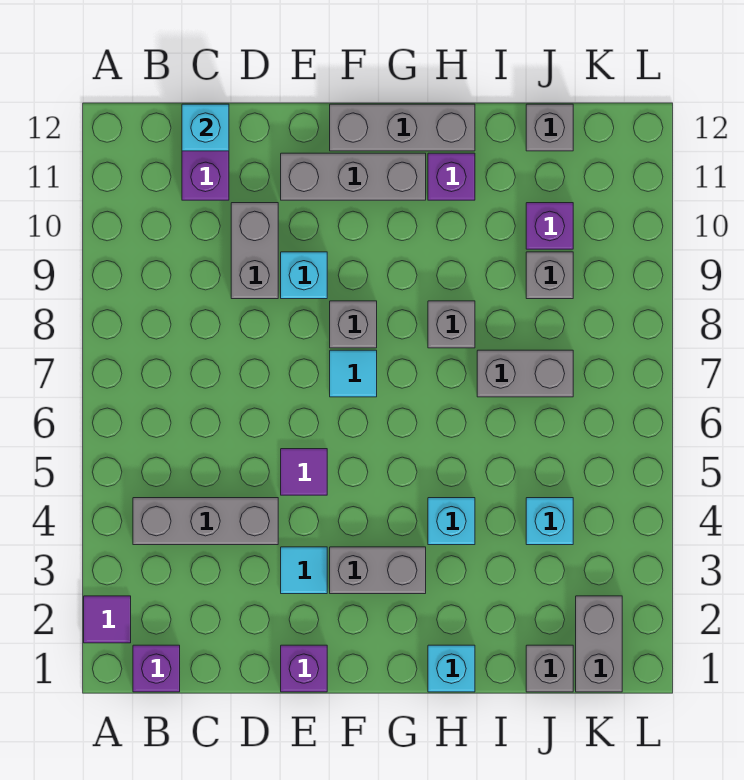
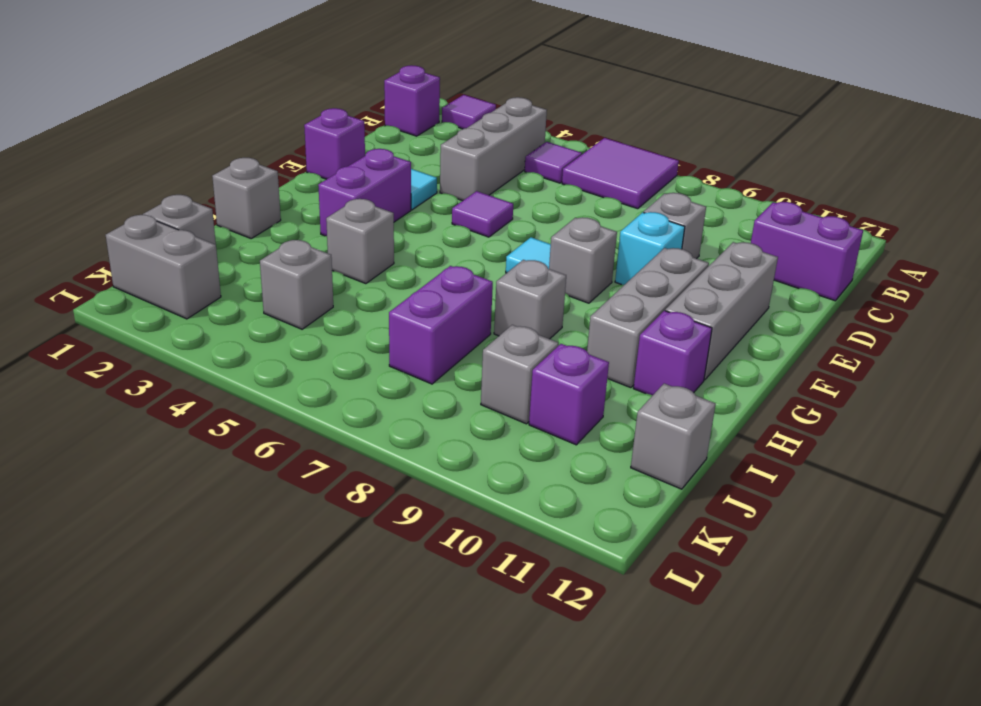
none -> purple 2x2 tile [562,138,679,209]
none -> purple 1x1 tile [525,142,582,183]
cyan 1x1 brick [182,104,229,151] -> none
grey 1x2 brick [231,203,278,299] -> grey 1x1 brick [644,193,706,259]
grey 1x2 brick [330,547,426,594] -> purple 1x2 brick [318,149,411,236]
grey 1x3 brick [330,104,475,151] -> grey 1x3 brick moved to [587,248,709,388]
cyan 1x1 brick [428,645,475,692] -> grey 1x1 brick [212,158,281,238]
cyan 1x1 brick [428,498,475,545] -> grey 1x1 brick [326,199,394,284]
grey 1x2 brick [477,350,573,397] -> purple 1x2 brick [389,266,493,384]
cyan 1x1 brick [526,498,573,545] -> grey 1x1 brick [260,240,333,329]

